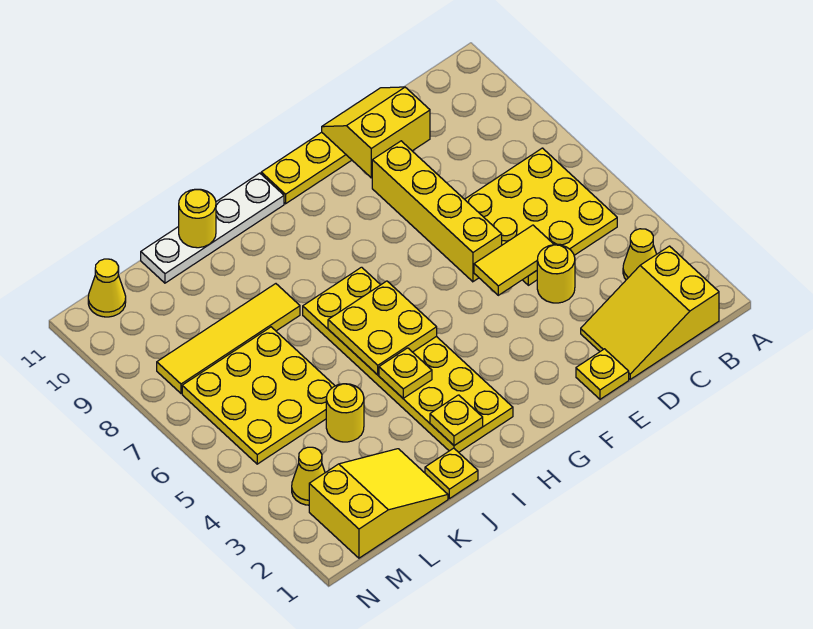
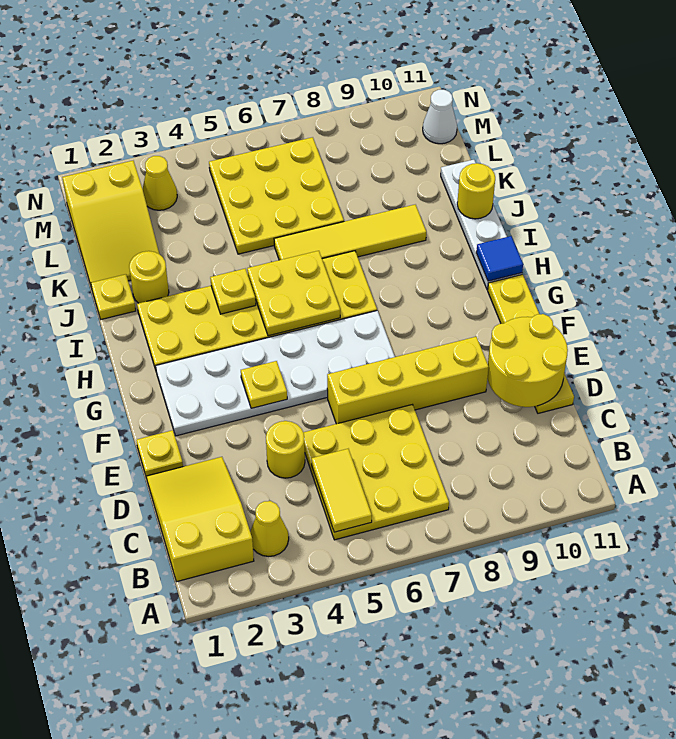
yellow 1x2 tile [474,225,554,295] -> yellow 1x2 tile moved to [312,449,372,532]
yellow 2x2 slope [322,87,430,178] -> yellow 2x2 round brick [487,314,568,407]
none -> white 2x6 plate [156,311,395,436]
none -> blue 1x1 tile [476,236,523,281]
yellow 1x1 plate [430,395,483,446] -> yellow 1x1 plate moved to [241,361,287,408]
yellow 1x4 tile [157,284,300,393] -> yellow 1x4 tile turned to [274,205,426,260]
yellow 1x1 round brick [326,384,364,442] -> yellow 1x1 round brick moved to [129,251,169,303]
yellow 1x1 cone [88,259,126,317] -> white 1x1 cone [423,90,457,144]

